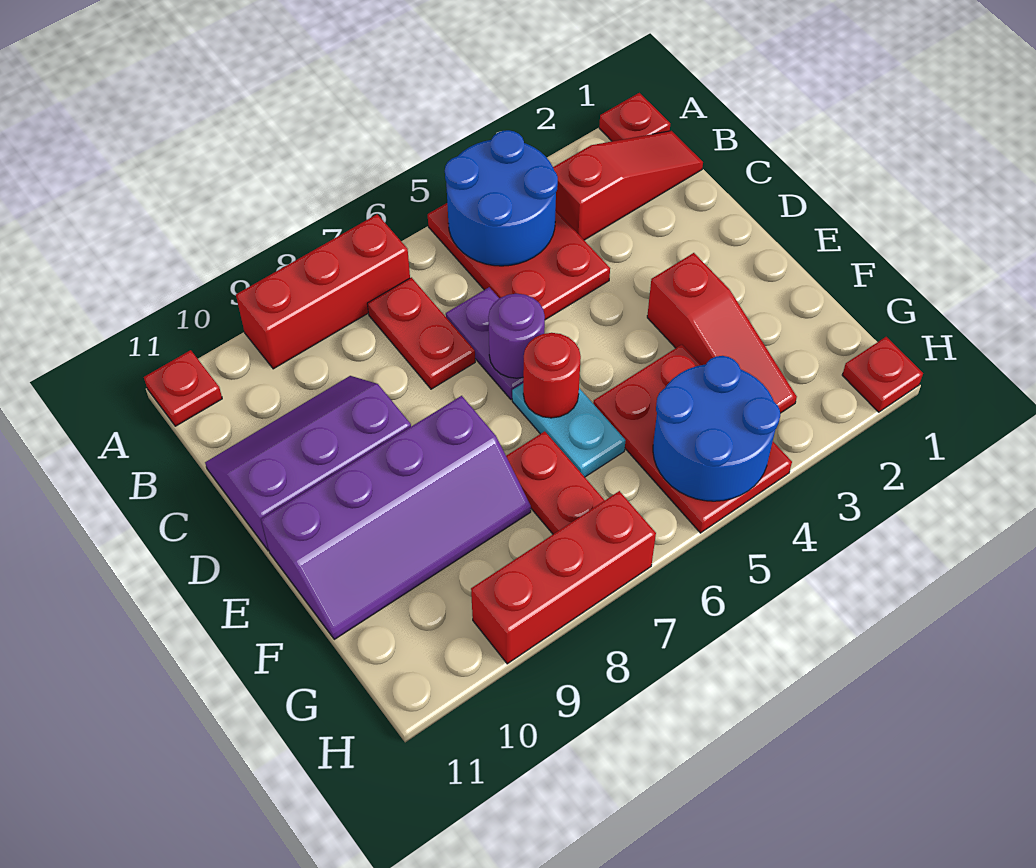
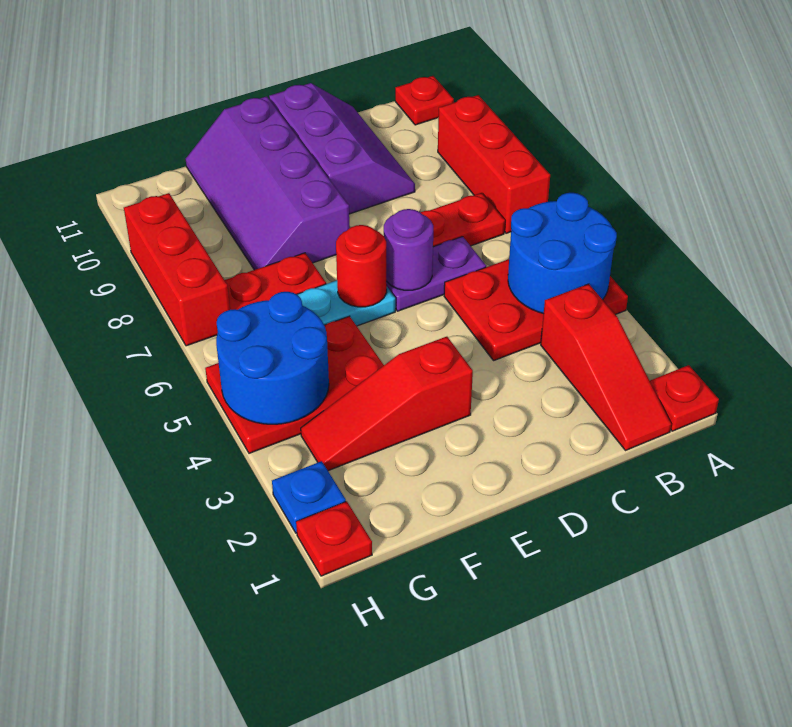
none -> blue 1x1 plate [272,461,346,533]

